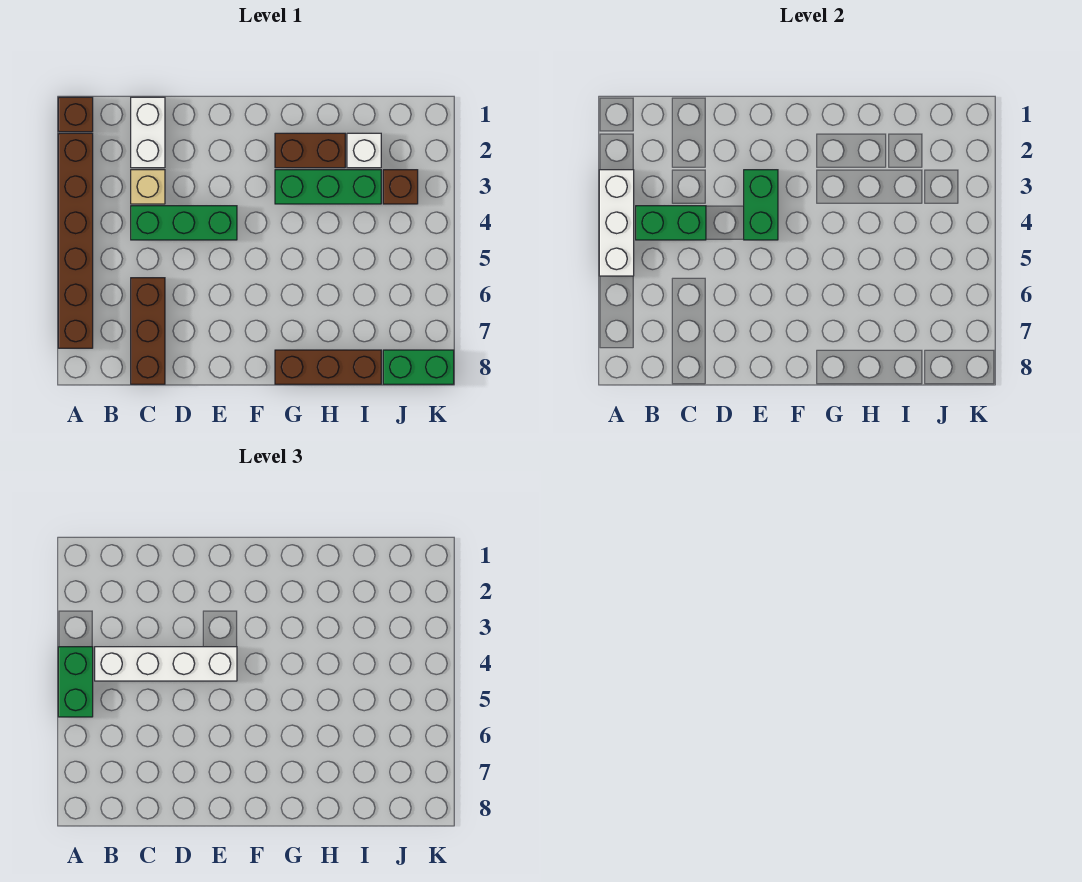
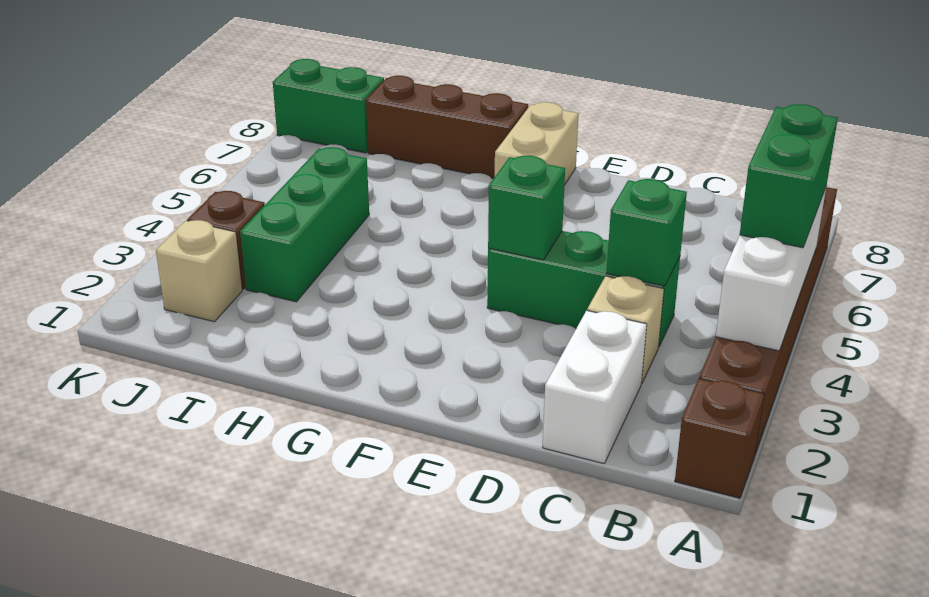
green 1x2 brick [636,206,706,240] -> green 1x1 brick [607,179,687,286]
white 1x4 brick [95,647,237,681] -> none
brown 1x3 brick [131,278,165,384] -> none
green 1x2 brick [744,170,778,240] -> green 1x1 brick [488,156,565,260]
none -> tan 1x2 brick [495,102,579,185]
brown 1x2 brick [275,133,345,168] -> none
green 1x3 brick [275,170,381,204] -> green 1x3 brick turned to [240,147,369,302]
white 1x1 brick [347,133,381,168] -> none
none -> tan 1x1 brick [156,220,242,322]

